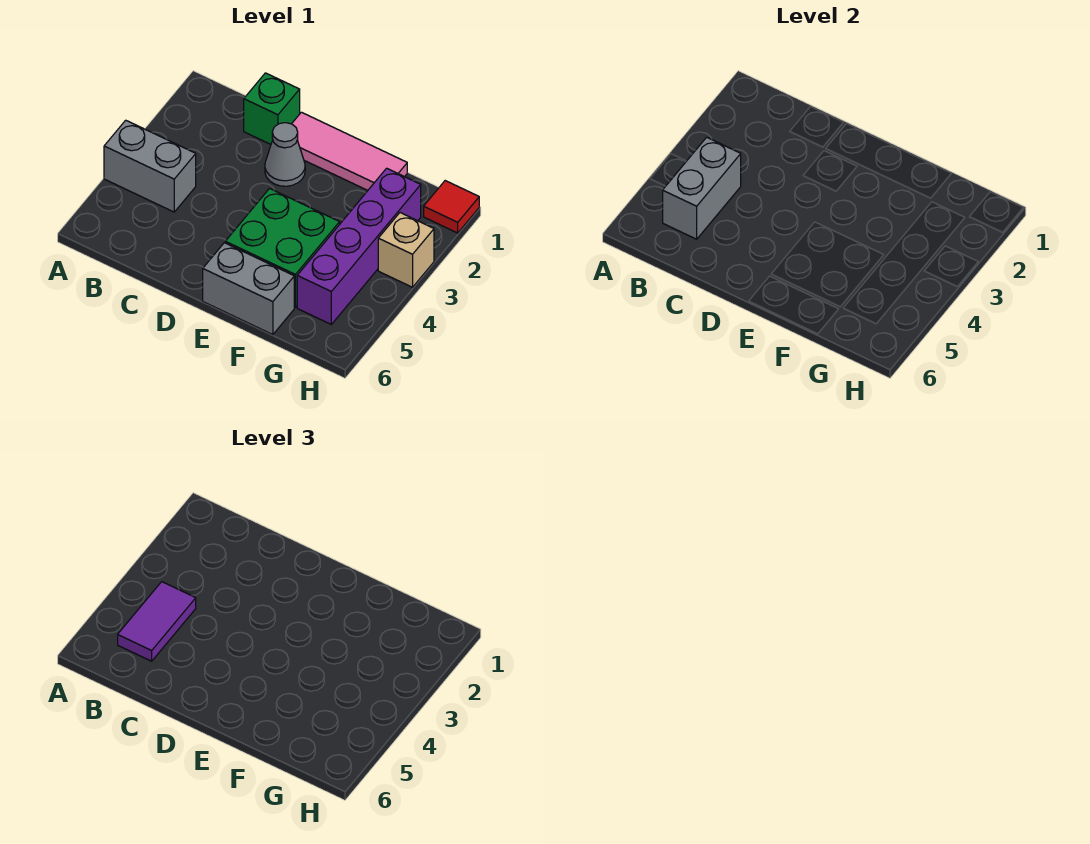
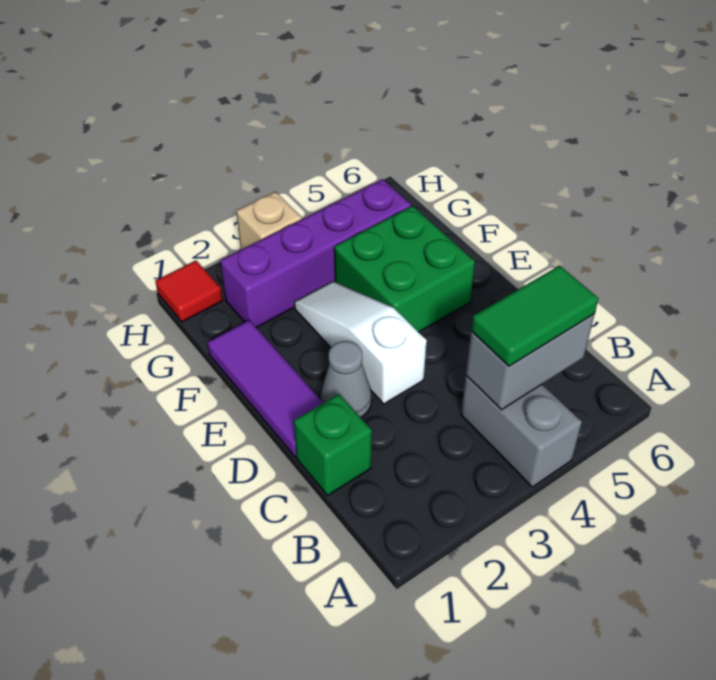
purple 1x2 tile [118,582,196,661] -> green 1x2 tile [471,266,598,366]
pink 1x3 tile [292,112,407,190] -> purple 1x3 tile [207,320,323,457]
none -> white 1x3 slope [294,281,427,404]
grey 1x2 brick [203,243,294,335] -> none

